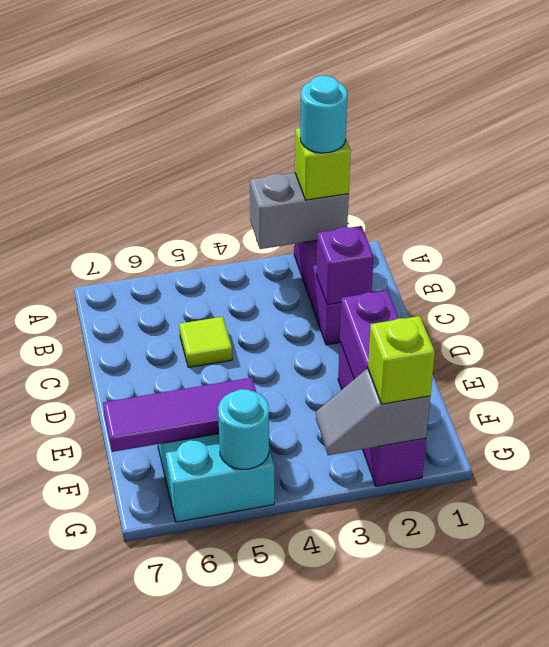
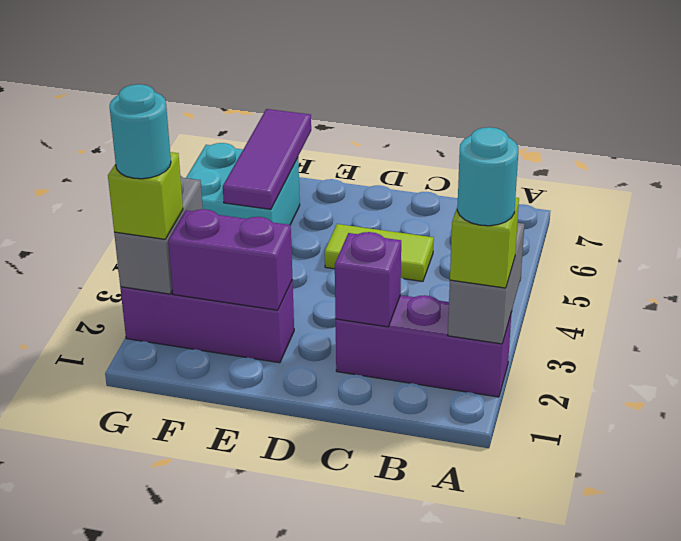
lime 1x1 tile [179,317,232,367] -> lime 1x2 tile [325,224,434,281]
grey 1x2 slope [316,369,430,455] -> grey 1x2 brick [114,176,203,294]
cyan 1x1 round brick [218,389,269,469] -> cyan 1x1 round brick moved to [109,84,171,179]

